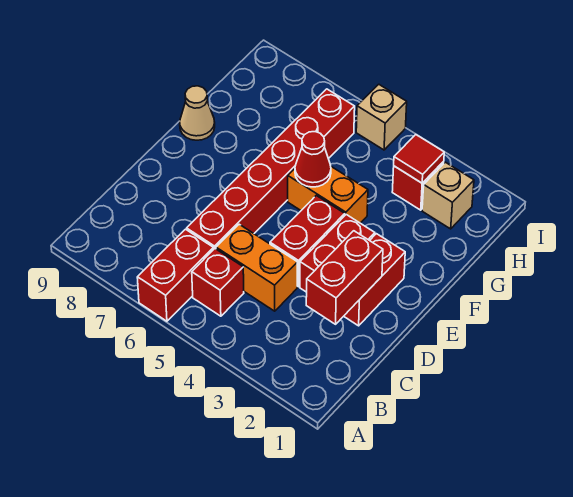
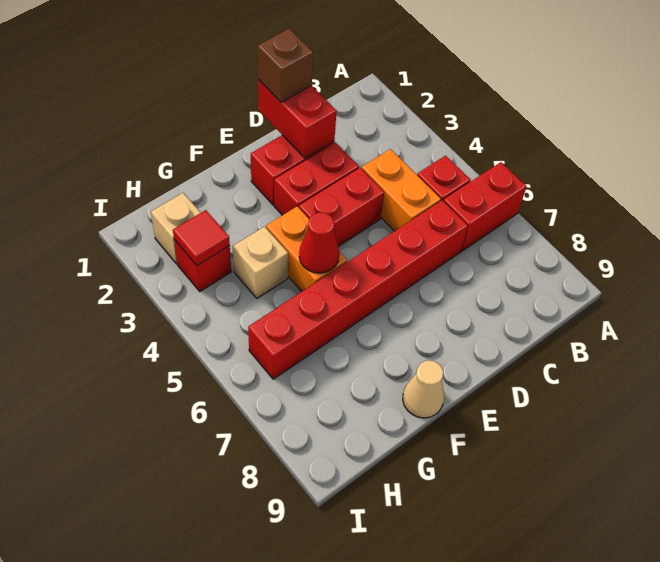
red 1x2 brick [306,231,383,324] -> red 1x2 brick turned to [258,80,337,158]
none -> brown 1x1 brick [258,29,313,102]
tan 1x1 brick [356,84,407,150] -> tan 1x1 brick moved to [233,227,288,298]

